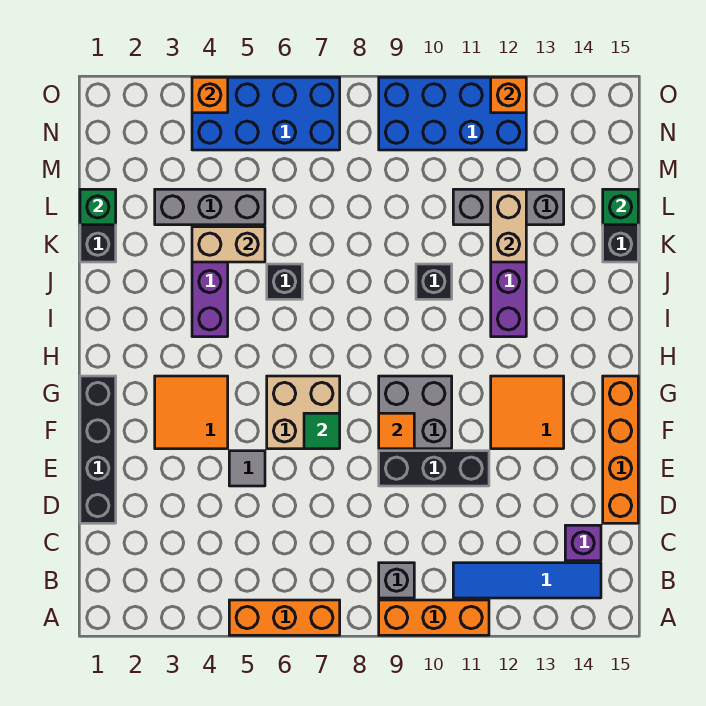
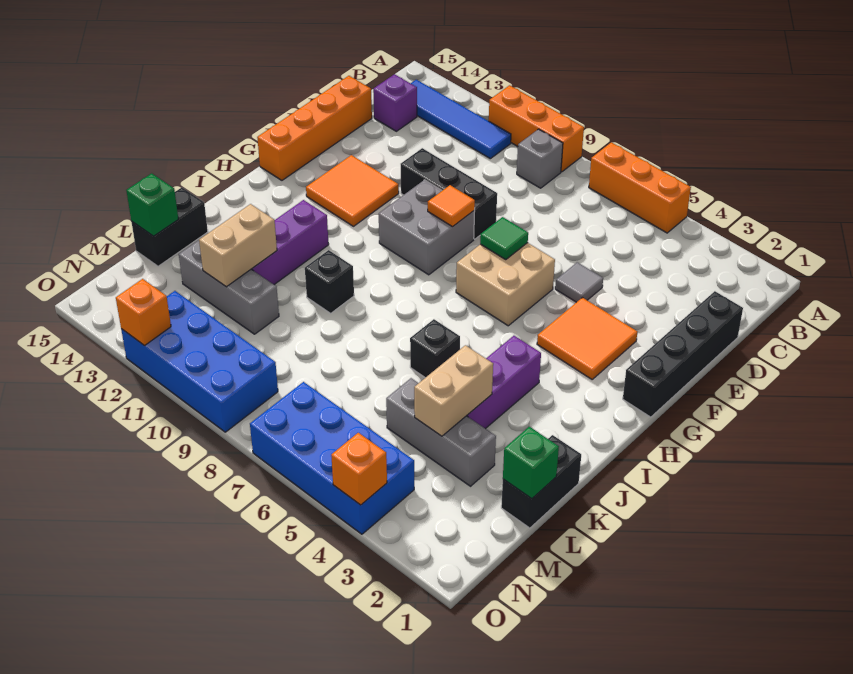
tan 1x2 brick [192,227,265,262] -> tan 1x2 brick turned to [414,345,493,436]

